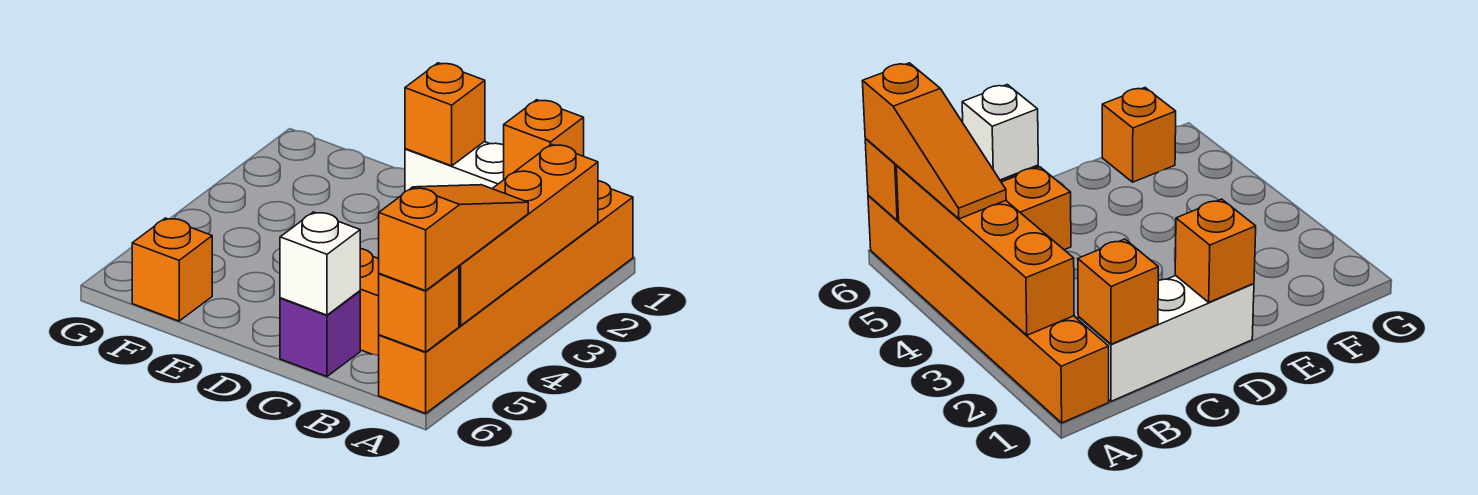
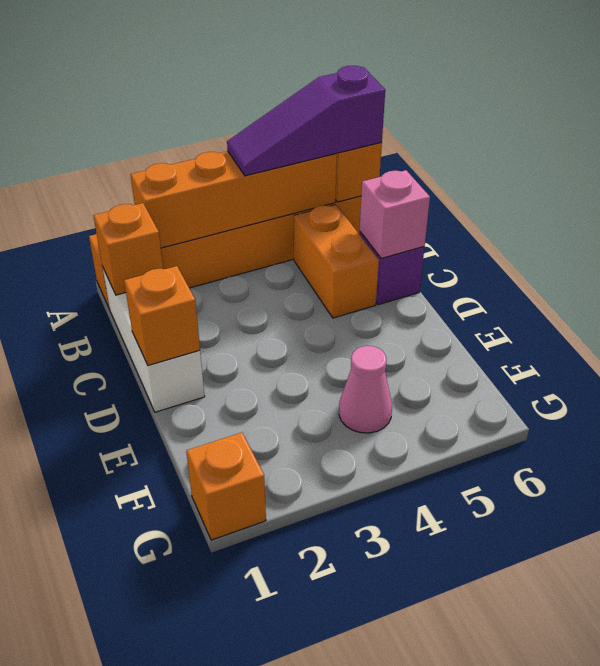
orange 1x3 slope [379,185,528,291] -> purple 1x3 slope [227,66,385,176]
white 1x1 brick [280,212,360,315] -> pink 1x1 brick [360,170,430,258]
none -> pink 1x1 cone [339,346,392,433]
orange 1x1 brick [132,218,212,321] -> orange 1x1 brick moved to [186,433,266,540]

